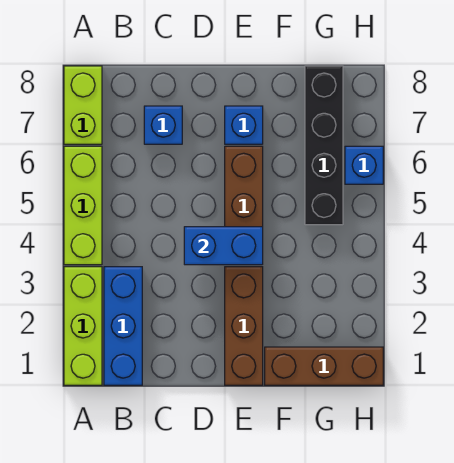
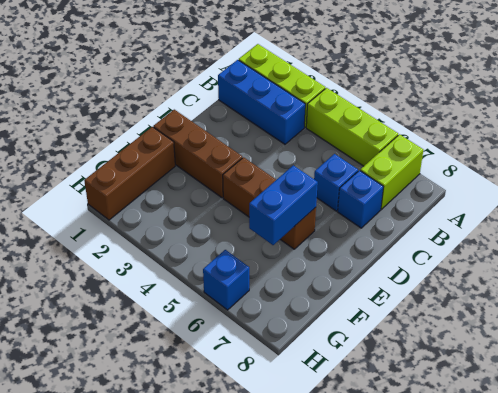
lime 1x2 brick [64,66,102,144] -> lime 1x2 brick turned to [360,134,423,209]
blue 1x2 brick [184,227,263,265] -> blue 1x2 brick moved to [249,165,318,245]
blue 1x1 brick [225,106,263,144] -> blue 1x1 brick moved to [314,154,358,211]
black 1x4 brick [305,66,343,225] -> none

